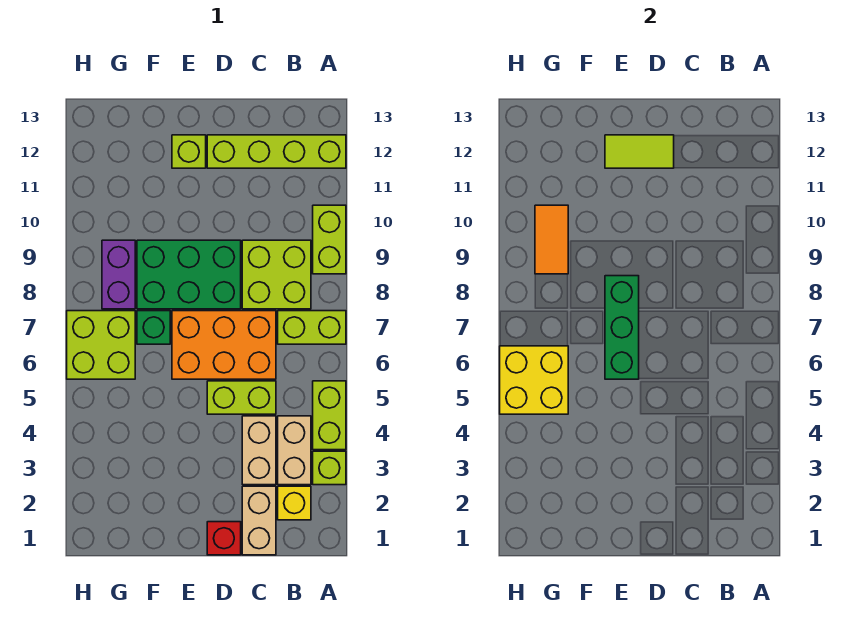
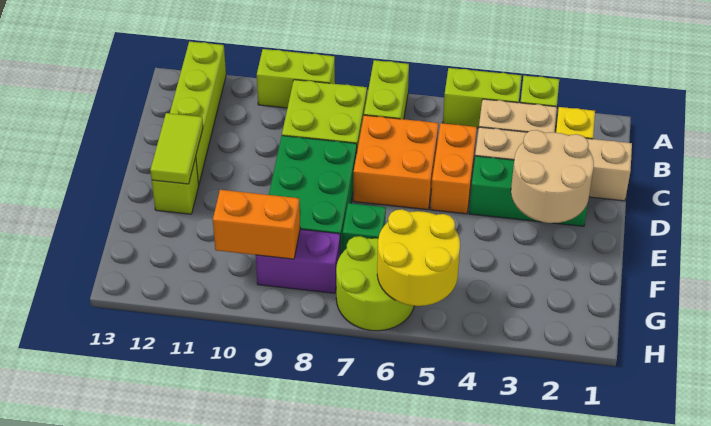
lime 1x2 brick [207,381,276,414] -> orange 1x2 brick [430,123,477,214]
orange 2x3 brick [172,311,276,379] -> orange 2x2 brick [353,115,438,210]
red 1x1 brick [207,522,241,555] -> none
none -> tan 2x2 round brick [511,130,594,223]
green 1x3 brick [605,276,639,379] -> green 1x3 brick moved to [469,156,588,226]
yellow 2x2 brick [500,346,568,414] -> yellow 2x2 round brick [377,209,460,306]
lime 2x2 brick [67,311,135,379] -> lime 2x2 round brick [336,236,414,331]
orange 1x2 tile [535,205,568,274] -> orange 1x2 brick [213,190,300,259]

